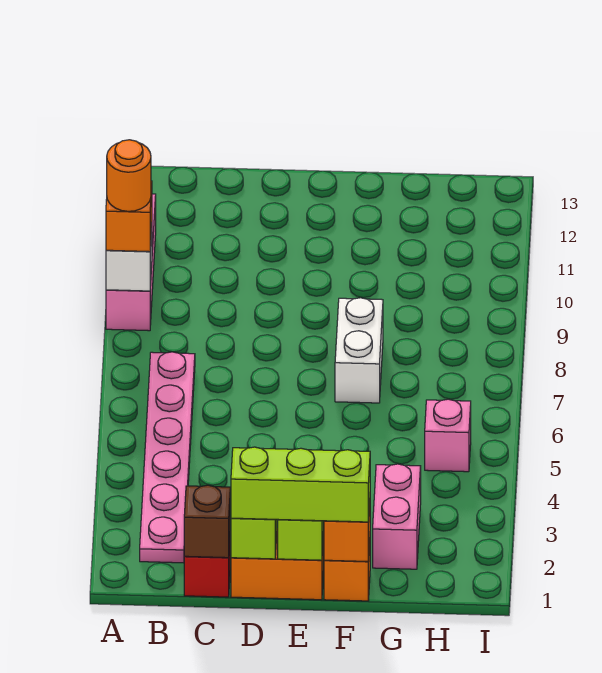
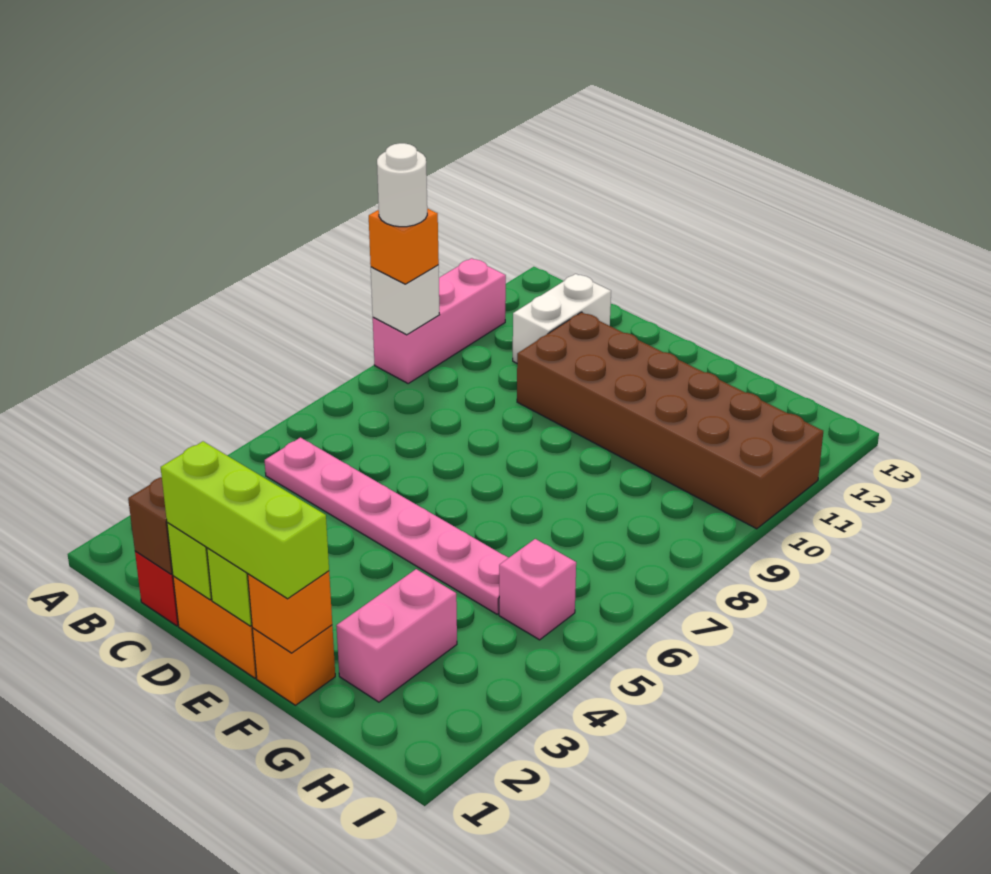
orange 1x1 round brick [107,140,151,211] -> white 1x1 round brick [377,143,427,227]
pink 1x6 plate [140,352,195,563] -> pink 1x6 plate turned to [265,438,508,614]
none -> brown 2x6 brick [517,312,823,529]
white 1x2 brick [335,298,383,403] -> white 1x2 brick moved to [513,274,611,363]

